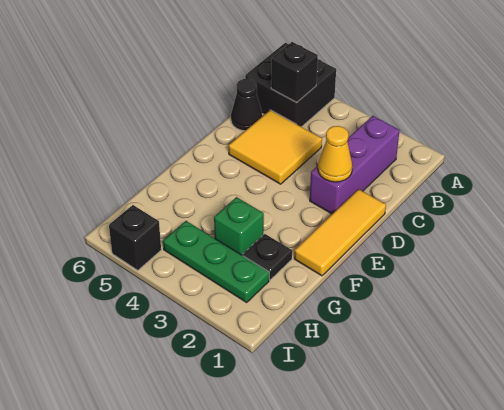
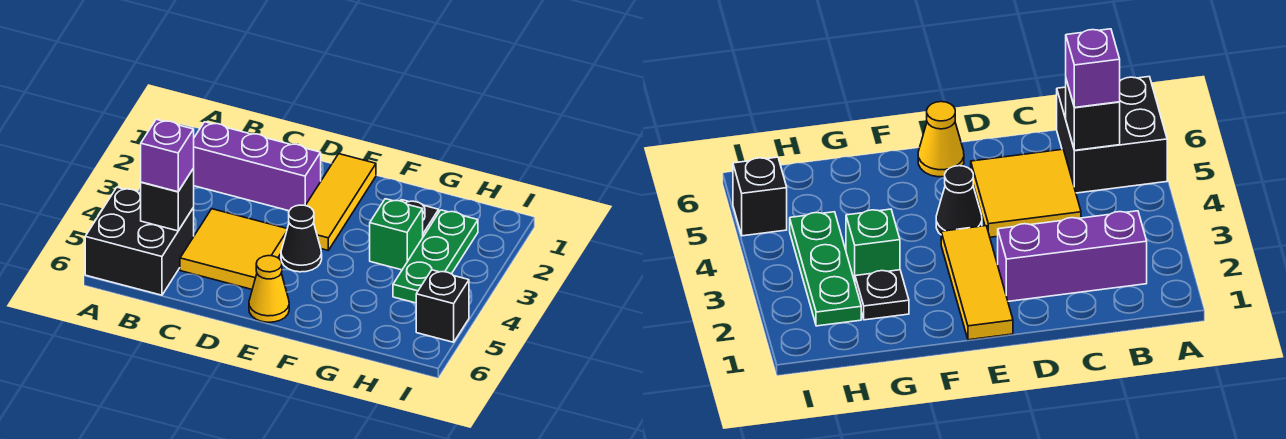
none -> purple 1x1 brick [141,119,194,192]
black 1x1 cone [231,79,262,131] -> black 1x1 cone moved to [281,205,322,272]
yellow 1x3 tile [294,189,386,276] -> yellow 1x3 tile turned to [305,154,376,250]
yellow 1x1 cone [318,126,352,182] -> yellow 1x1 cone moved to [249,256,289,322]

